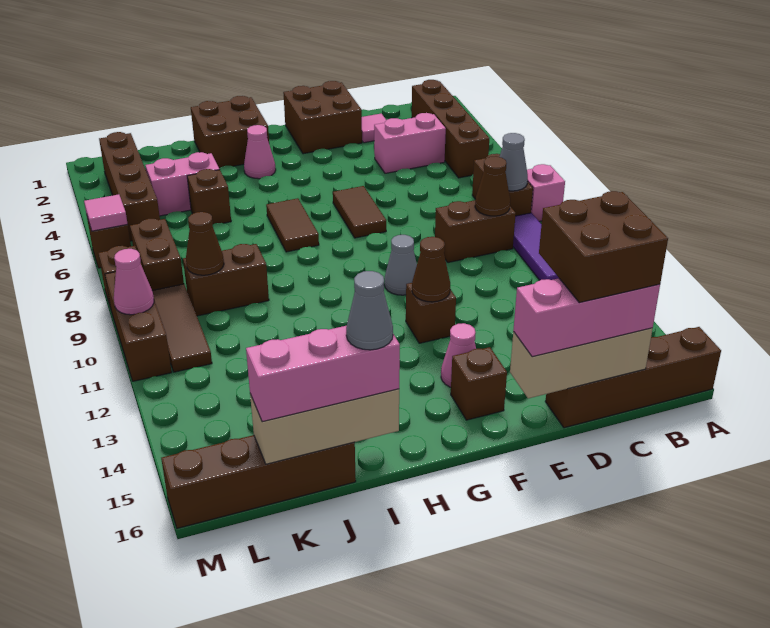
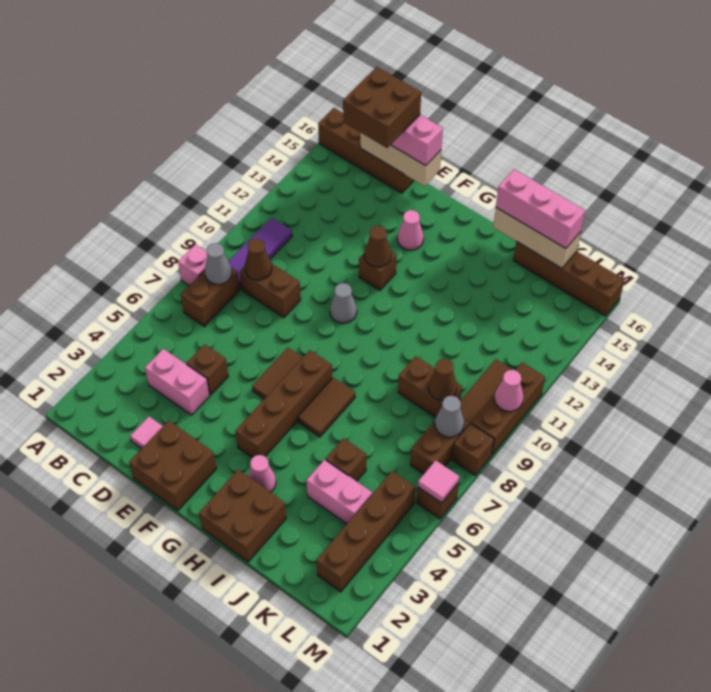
brown 1x4 brick [412,80,489,178] -> brown 1x4 brick moved to [235,350,332,458]
brown 1x1 brick [451,347,507,420] -> brown 1x1 brick moved to [187,344,228,395]
grey 1x1 cone [346,271,393,350] -> grey 1x1 cone moved to [435,396,464,437]

